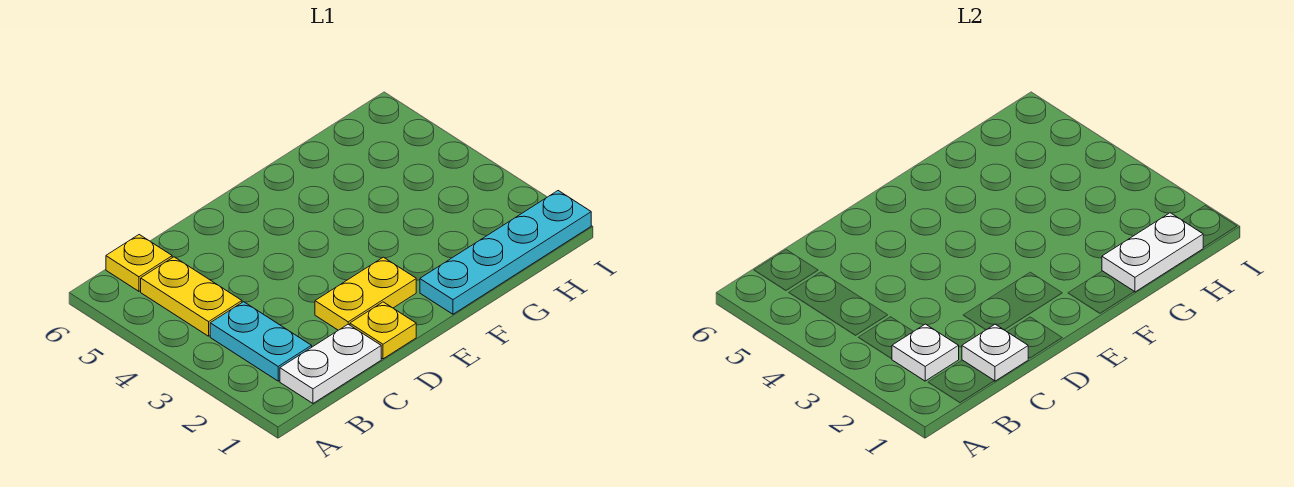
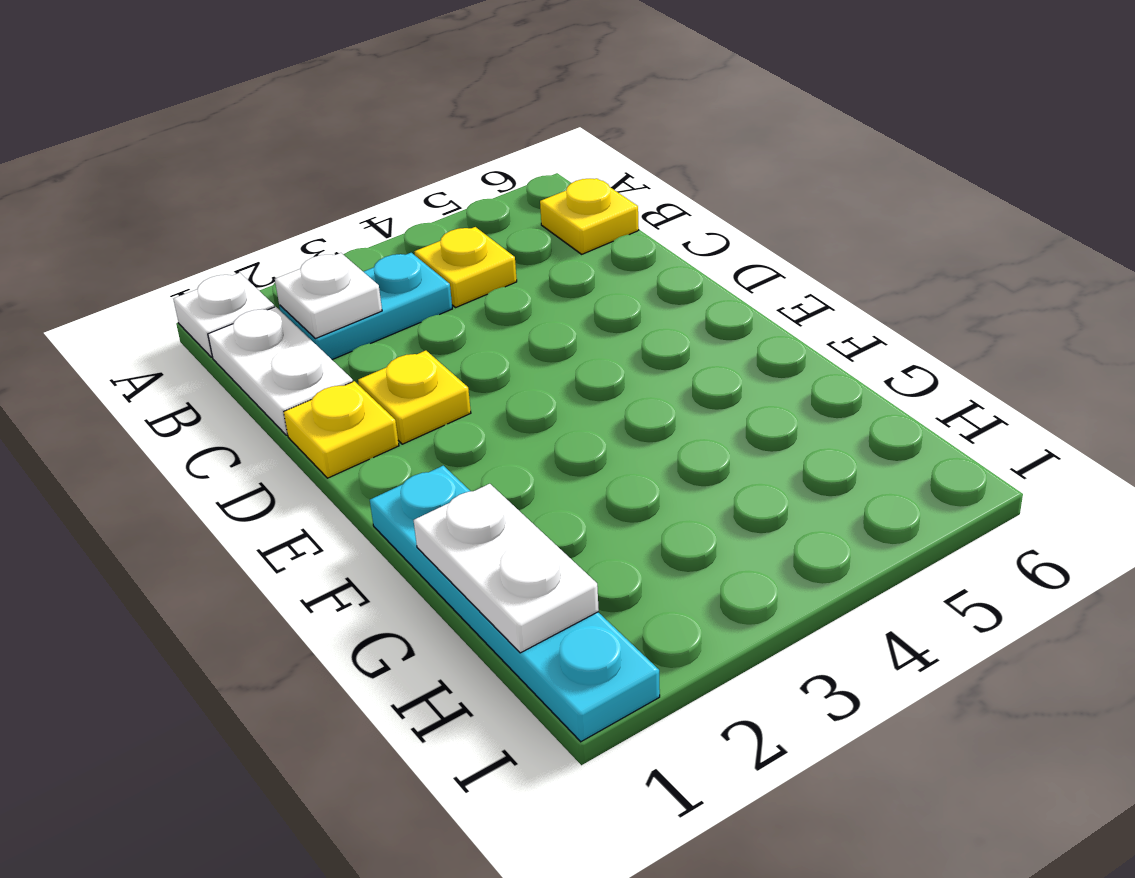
yellow 1x2 plate [141,257,242,336] -> yellow 1x1 plate [414,227,517,307]
white 1x1 plate [962,324,1028,381] -> white 1x1 plate moved to [173,273,274,357]
yellow 1x2 plate [315,257,416,330] -> yellow 1x1 plate [358,351,471,444]

